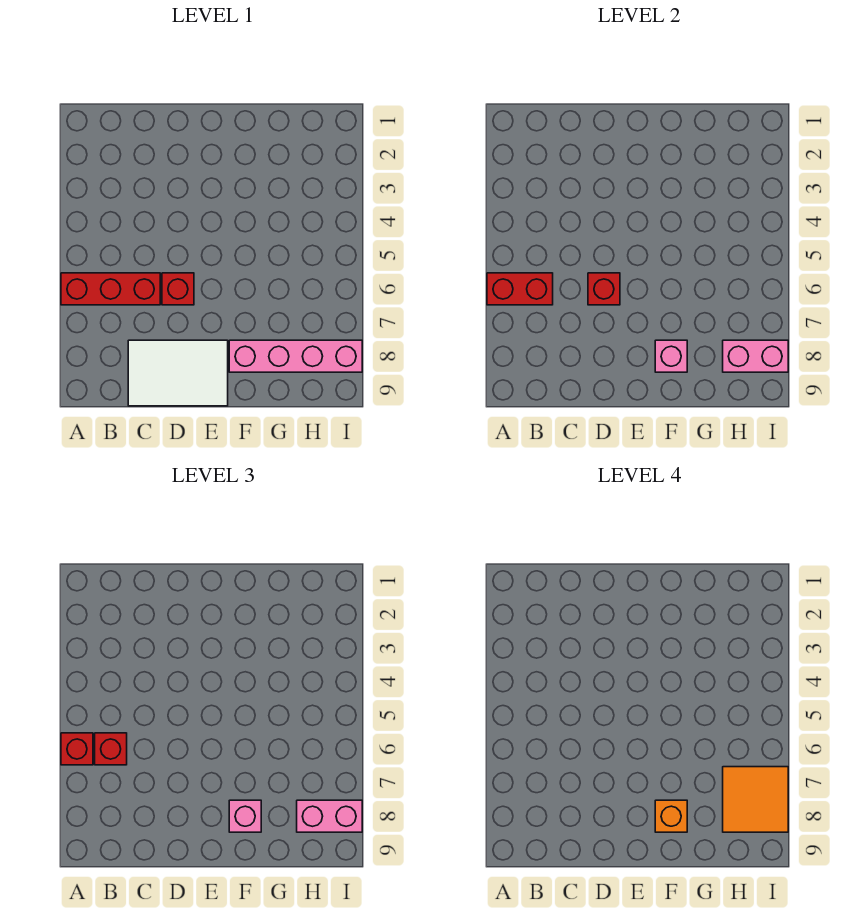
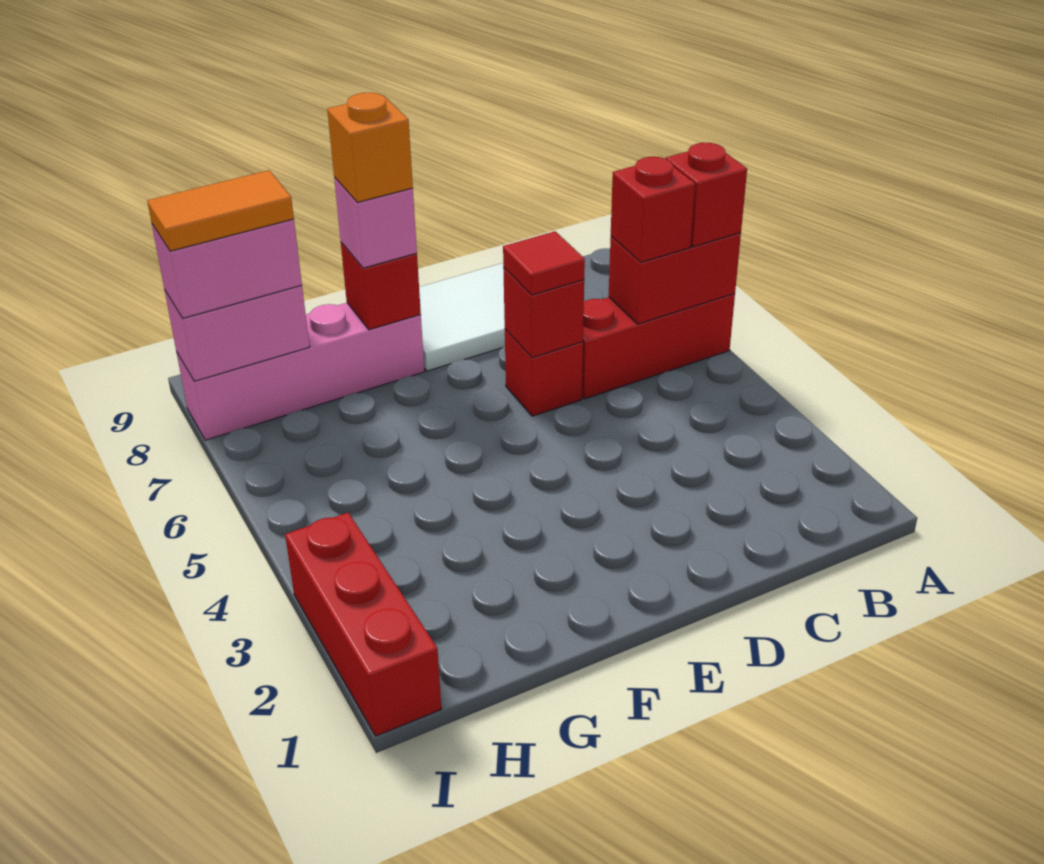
none -> red 1x1 tile [503,231,585,295]
pink 1x1 brick [655,340,687,372] -> red 1x1 brick [341,242,421,330]
orange 2x2 tile [723,767,788,832] -> orange 1x2 tile [147,170,294,251]
none -> red 1x3 brick [285,513,441,736]

